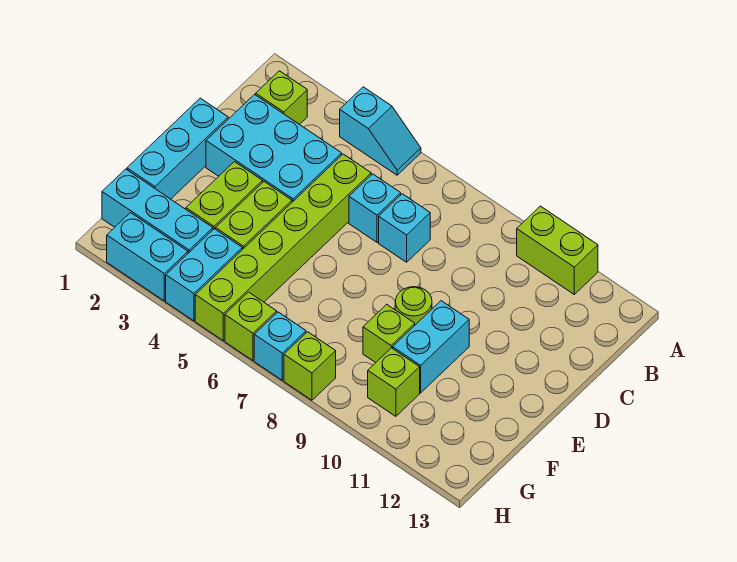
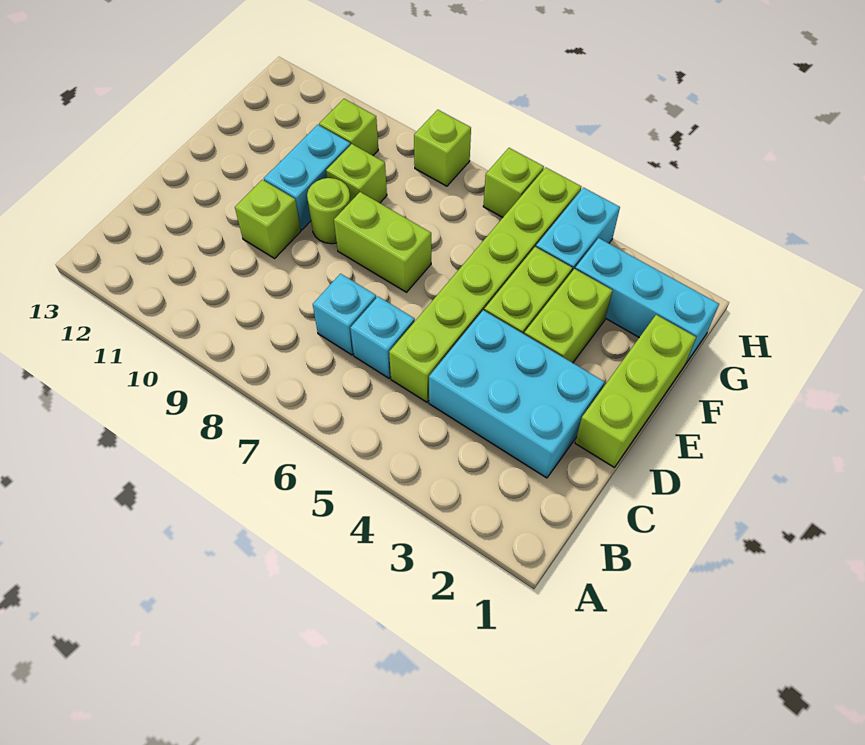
cyan 1x2 slope [340,87,421,175] -> none
lime 1x2 brick [517,206,598,294] -> lime 1x2 brick moved to [334,192,431,292]
lime 1x1 brick [256,71,307,125] -> lime 1x1 brick moved to [235,180,301,258]
cyan 1x3 brick [127,98,228,199] -> lime 1x3 brick [575,315,696,468]
cyan 1x2 brick [107,213,188,301] -> none
cyan 1x1 brick [254,312,306,380] -> none

